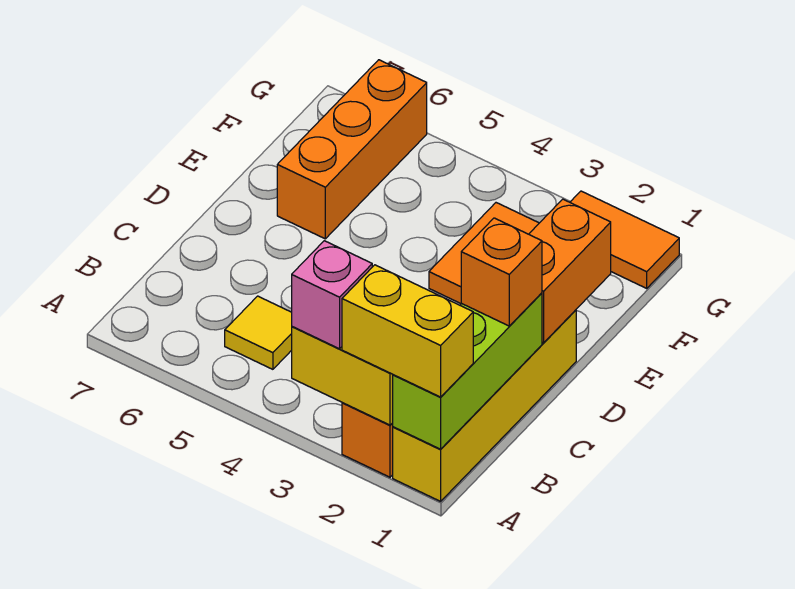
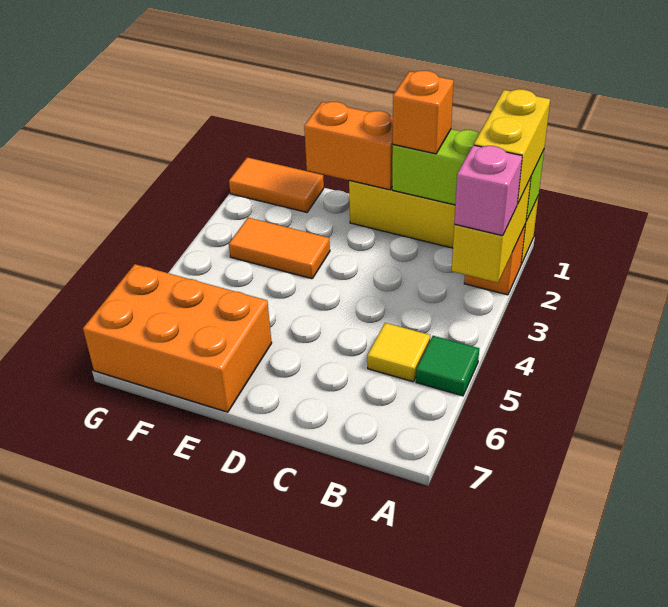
none -> green 1x1 tile [416,336,479,396]
orange 1x3 brick [277,60,427,239] -> orange 2x3 brick [83,264,272,412]
orange 1x2 tile [570,191,679,288] -> orange 1x2 tile turned to [229,157,324,212]

